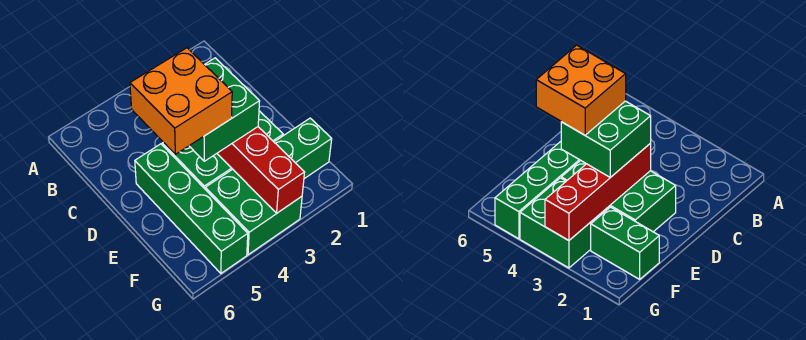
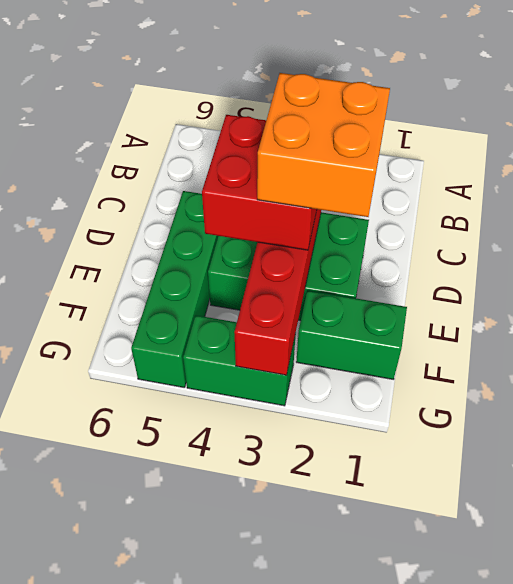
green 2x2 brick [190,58,260,161] -> red 2x2 brick [202,115,317,250]
orange 2x2 brick [130,48,232,154] -> orange 2x2 brick moved to [257,73,390,217]
green 2x2 brick [205,169,302,255] -> green 1x2 brick [183,315,296,406]

